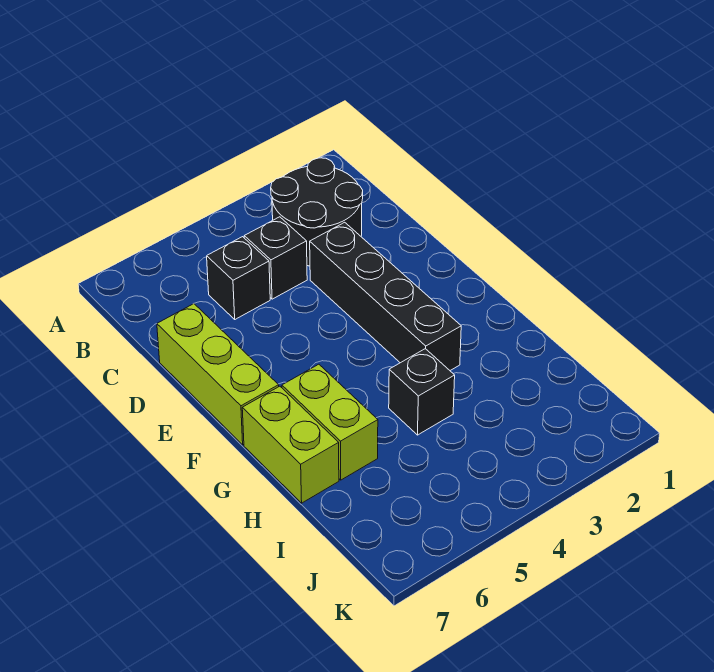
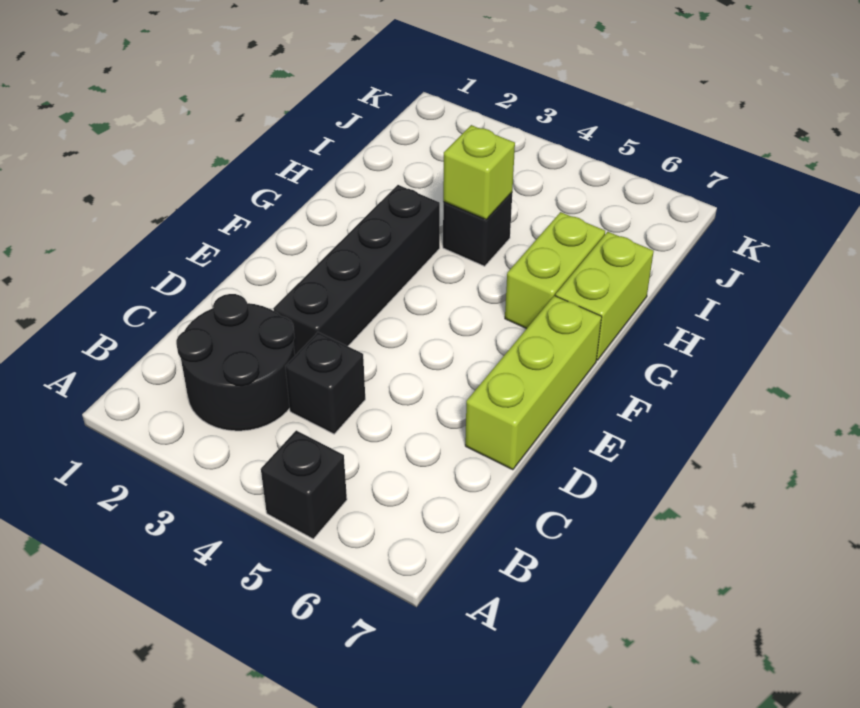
black 1x1 brick [207,237,270,319] -> black 1x1 brick moved to [261,430,347,539]
none -> lime 1x1 brick [443,125,515,220]

